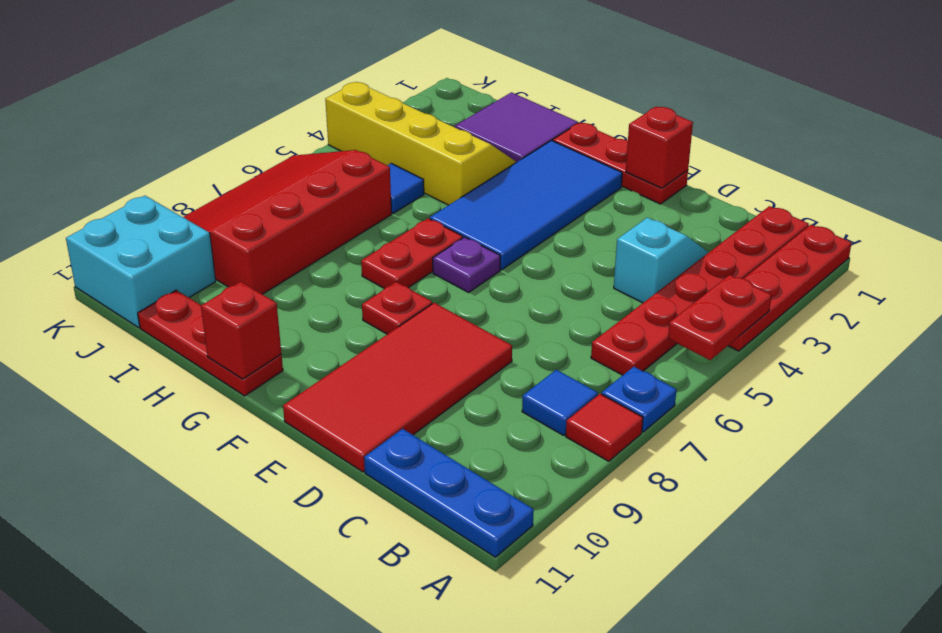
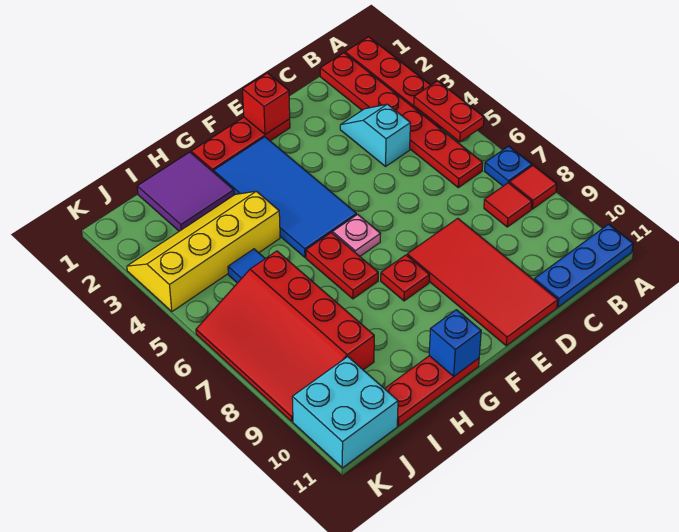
blue 1x1 tile [522,370,598,435] -> red 1x1 tile [484,183,532,227]
purple 1x1 plate [433,237,500,292] -> pink 1x1 plate [333,214,380,256]
red 1x1 brick [201,282,281,379] -> blue 1x1 brick [429,310,481,377]

